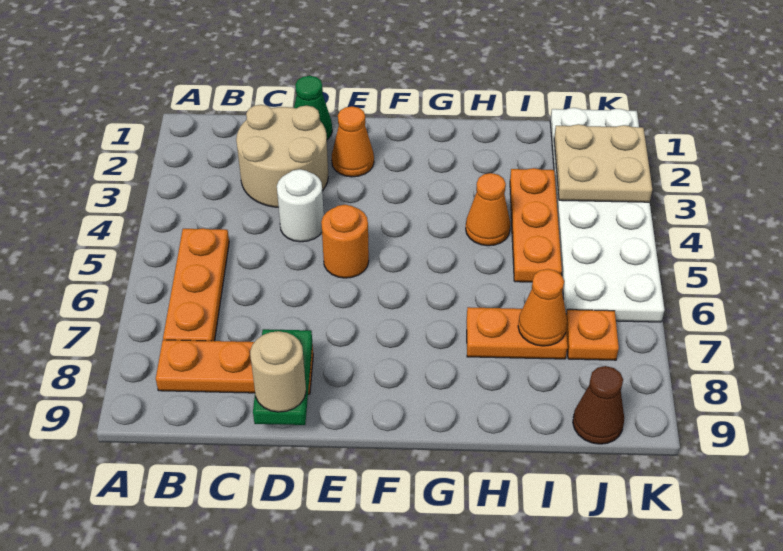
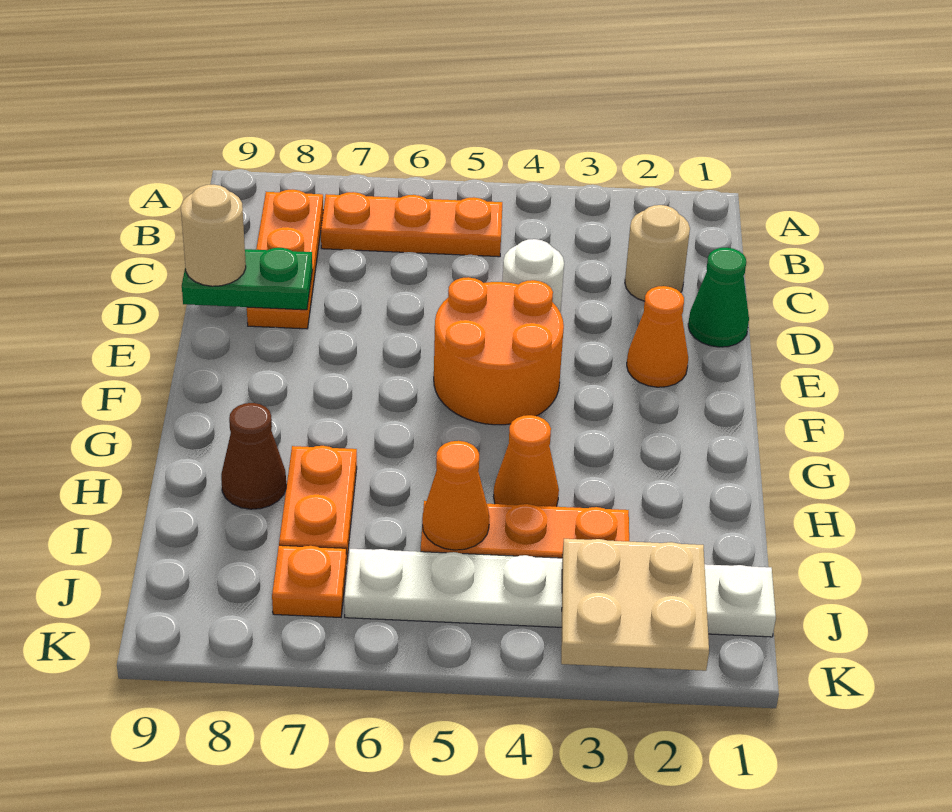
tan 2x2 round brick [236,105,328,207] -> tan 1x1 round brick [625,205,690,301]
orange 1x1 round brick [321,205,369,278] -> orange 2x2 round brick [434,277,564,425]
orange 1x1 cone [518,269,567,346] -> orange 1x1 cone moved to [422,441,490,550]
white 2x6 plate [550,108,665,322] -> white 1x6 plate [344,549,776,637]
brown 1x1 cone [573,366,624,444] -> brown 1x1 cone moved to [221,403,286,509]

